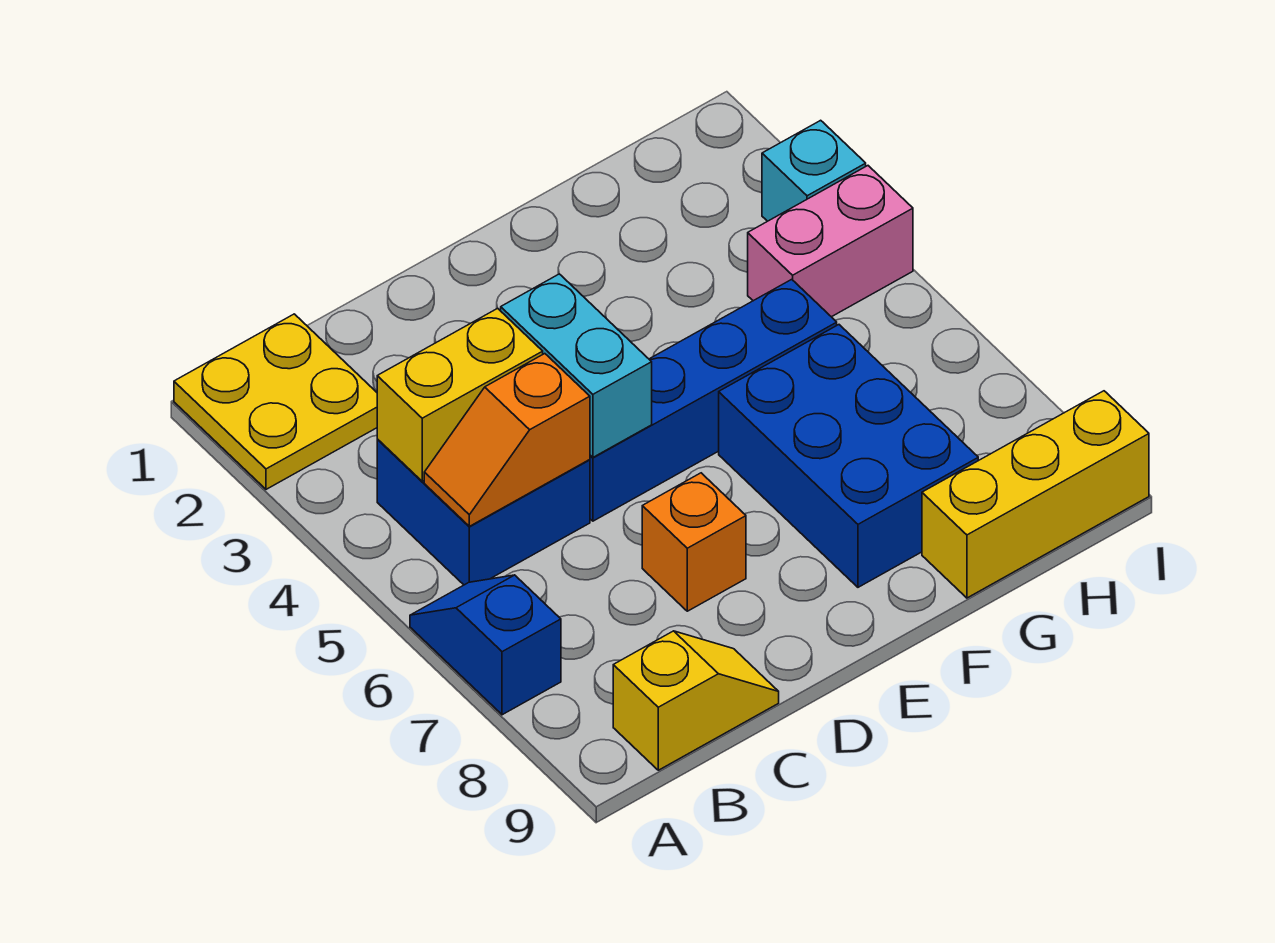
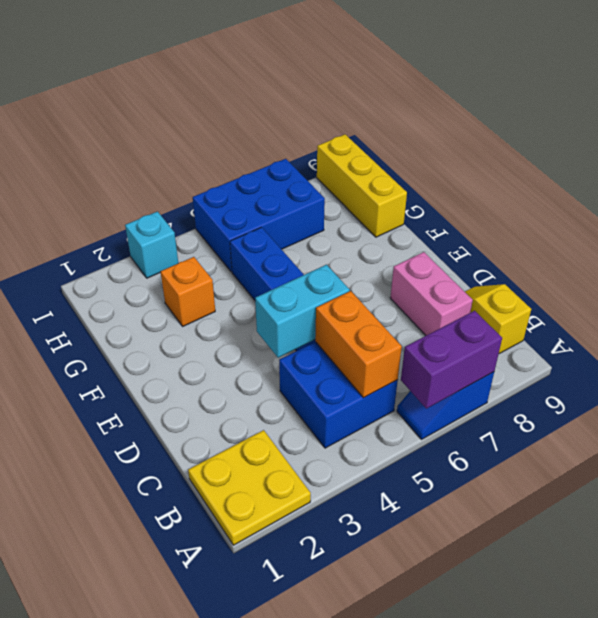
none -> purple 1x2 brick [401,311,502,409]
yellow 1x2 brick [377,308,543,481] -> none
orange 1x2 slope [424,354,590,526] -> orange 1x2 brick [315,291,402,398]
orange 1x1 brick [642,473,746,611] -> orange 1x1 brick moved to [161,257,215,326]
blue 2x3 brick [719,325,978,587] -> blue 2x3 brick moved to [193,159,325,272]
pink 1x2 brick [748,166,913,317] -> pink 1x2 brick moved to [390,252,473,335]

